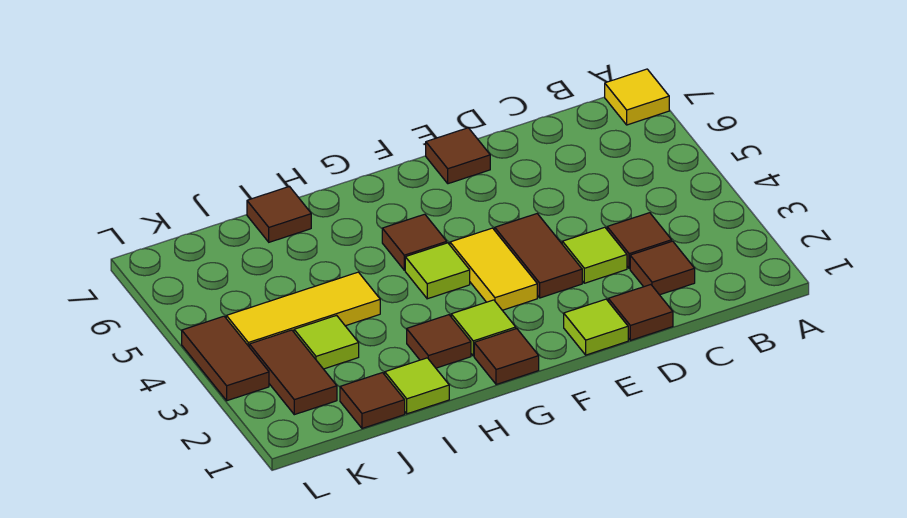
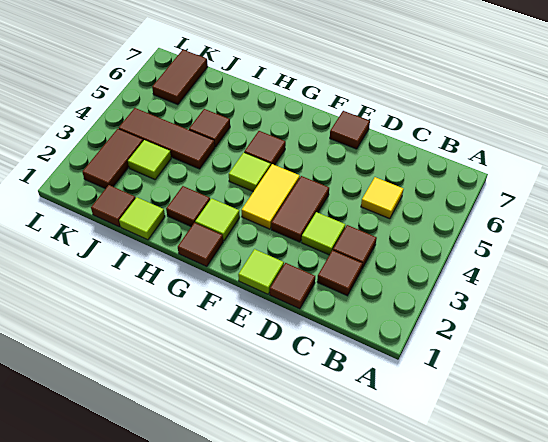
yellow 1x1 tile [605,69,669,125] -> yellow 1x1 tile moved to [361,177,403,219]
yellow 1x3 tile [226,272,380,346] -> brown 1x3 tile [119,108,215,169]
brown 1x1 tile [247,187,311,242] -> brown 1x1 tile moved to [189,109,230,147]
brown 1x2 tile [182,316,269,401] -> brown 1x2 tile moved to [152,50,208,105]

